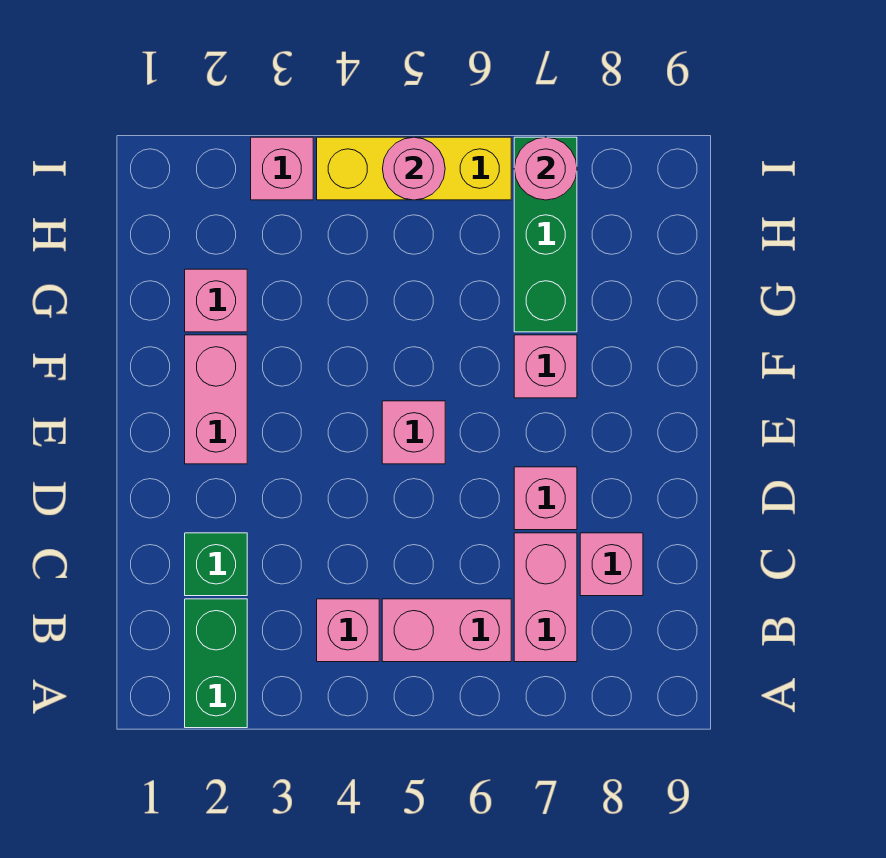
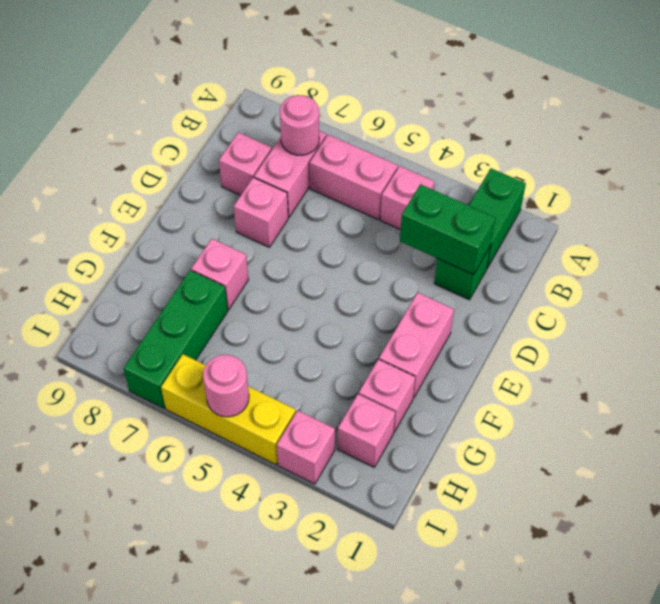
none -> green 1x2 brick [400,184,496,275]
pink 1x1 brick [382,401,445,464] -> pink 1x1 brick moved to [338,394,395,467]
pink 1x1 round brick [514,137,577,200] -> pink 1x1 round brick moved to [280,95,319,155]

